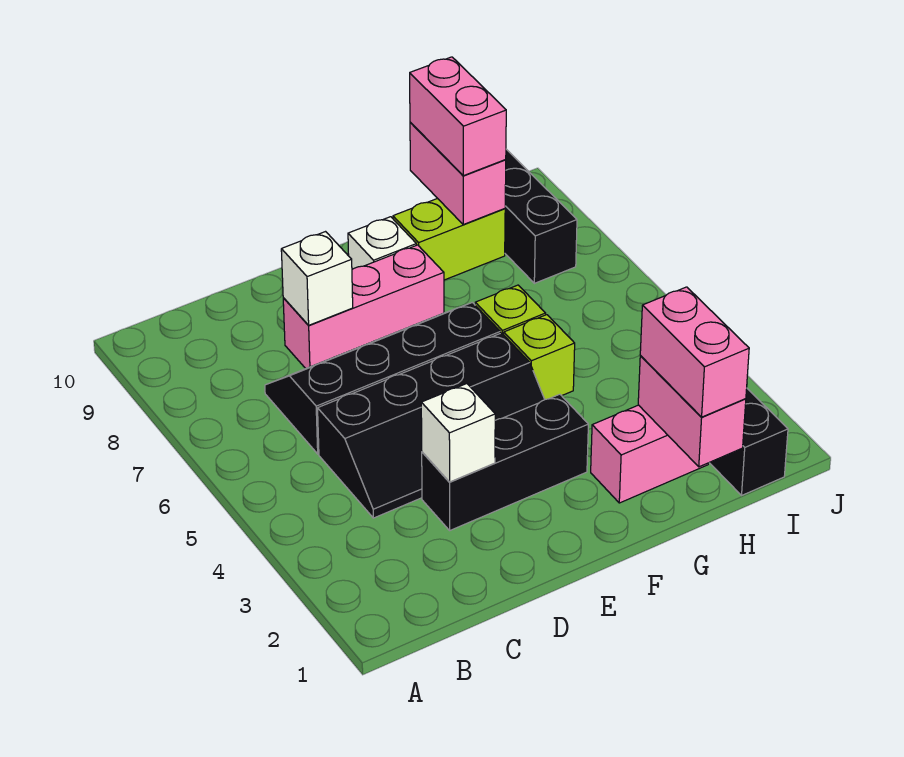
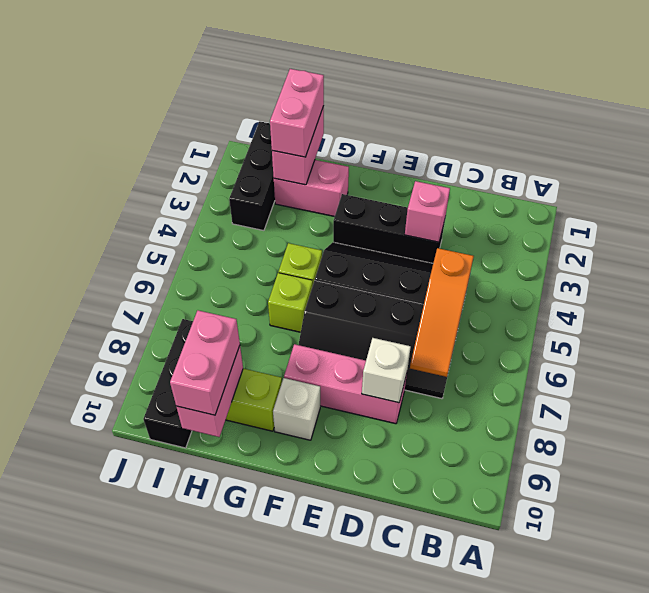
none -> orange 1x3 slope [410,248,474,377]
white 1x1 brick [421,384,495,482] -> pink 1x1 brick [405,181,450,242]

